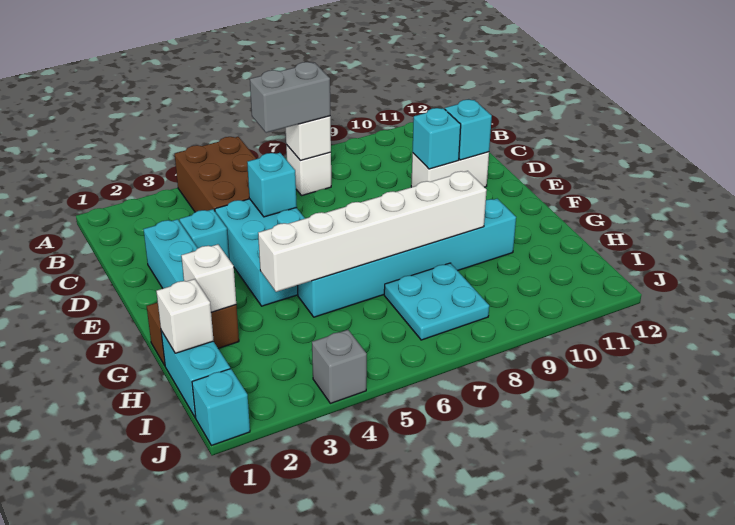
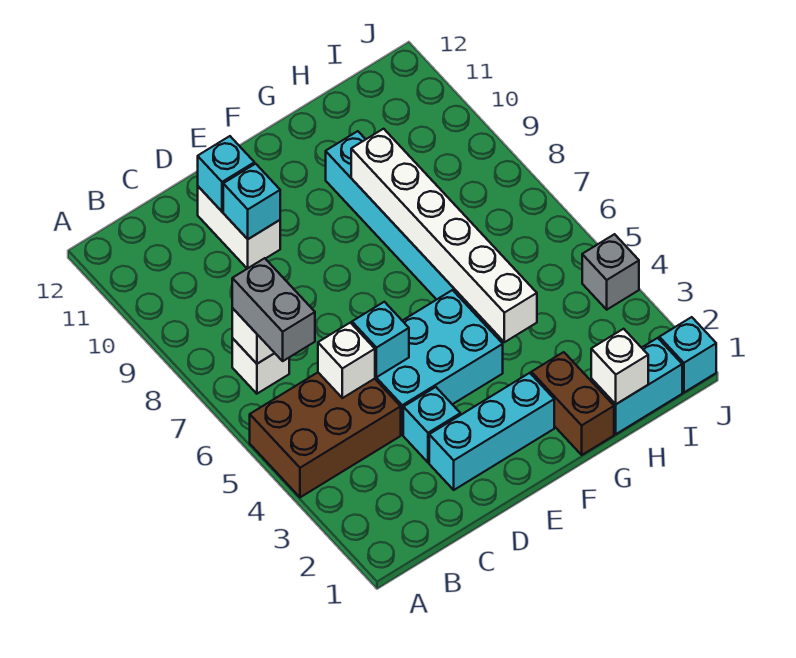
white 1x1 brick [181,244,236,312] -> white 1x1 brick moved to [318,323,375,398]
cyan 2x2 plate [384,263,489,340] -> none

